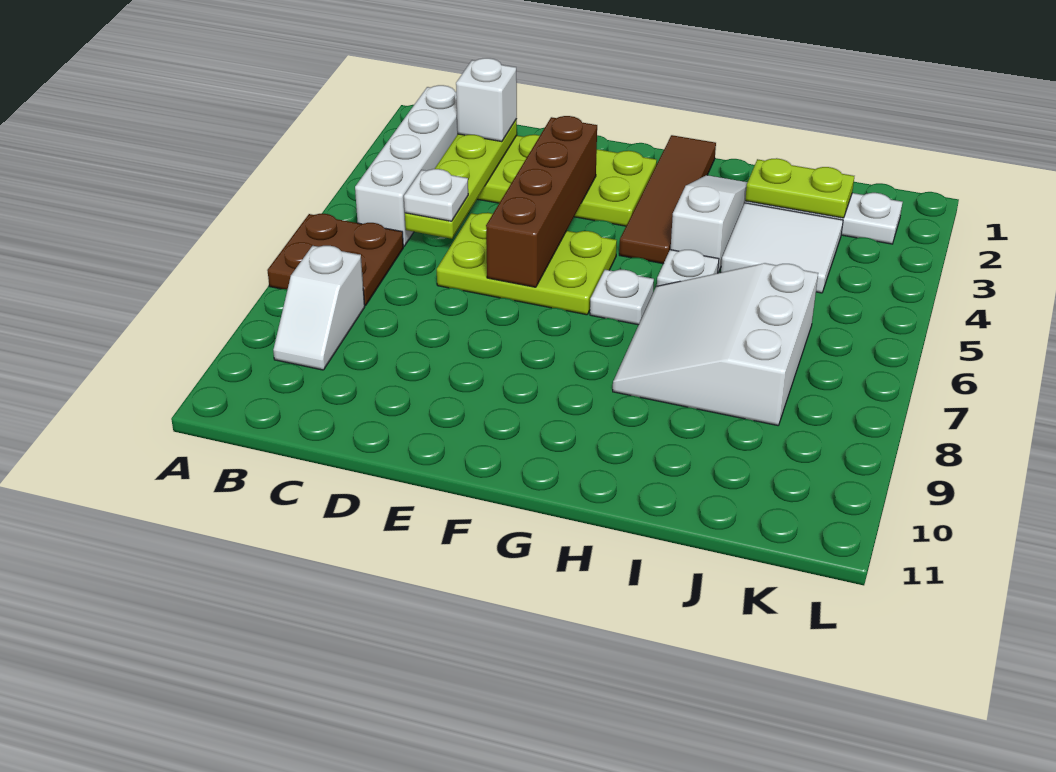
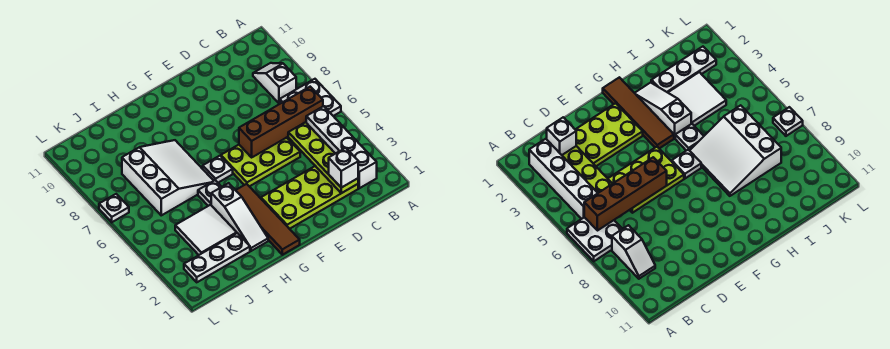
brown 2x2 plate [267,214,403,306] -> white 2x2 plate [280,79,341,116]
white 1x1 plate [404,169,468,221] -> white 1x1 plate moved to [99,194,129,222]
brown 1x4 brick [486,116,597,287] -> brown 1x4 brick turned to [239,87,323,157]
lime 1x2 plate [745,158,854,218] -> none

